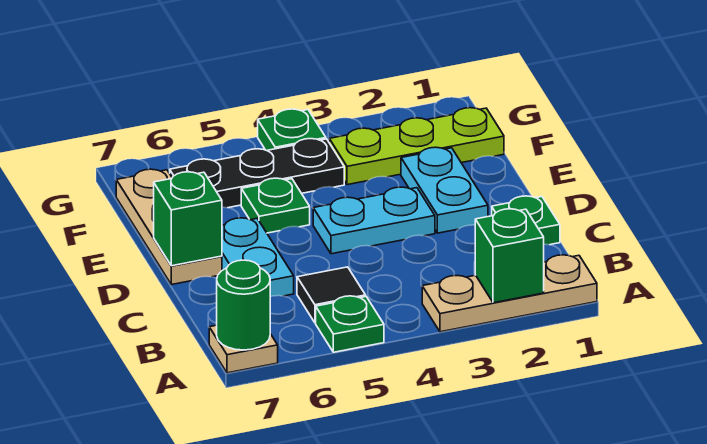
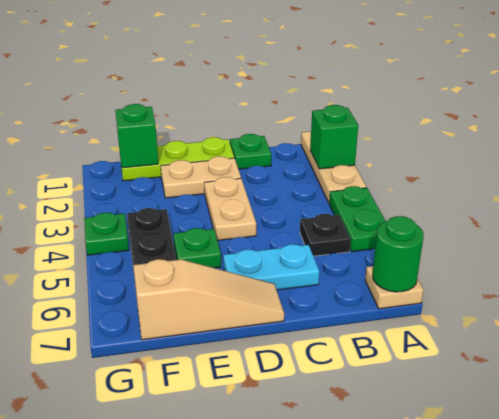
green 1x1 plate [316,296,384,352] -> green 1x2 plate [329,186,386,252]
black 1x1 tile [297,267,366,323] -> black 1x1 plate [300,214,351,256]
cyan 1x2 plate [401,147,488,233] -> tan 1x2 plate [161,156,241,198]
cyan 1x2 plate [313,187,435,254] -> tan 1x2 plate [204,177,256,240]
tan 1x3 plate [116,169,222,285] -> tan 1x3 slope [133,259,284,340]
green 1x1 brick [154,172,222,266] -> green 1x1 brick moved to [115,104,158,168]
lime 1x3 plate [329,108,504,185] -> lime 1x3 plate turned to [122,137,234,181]

